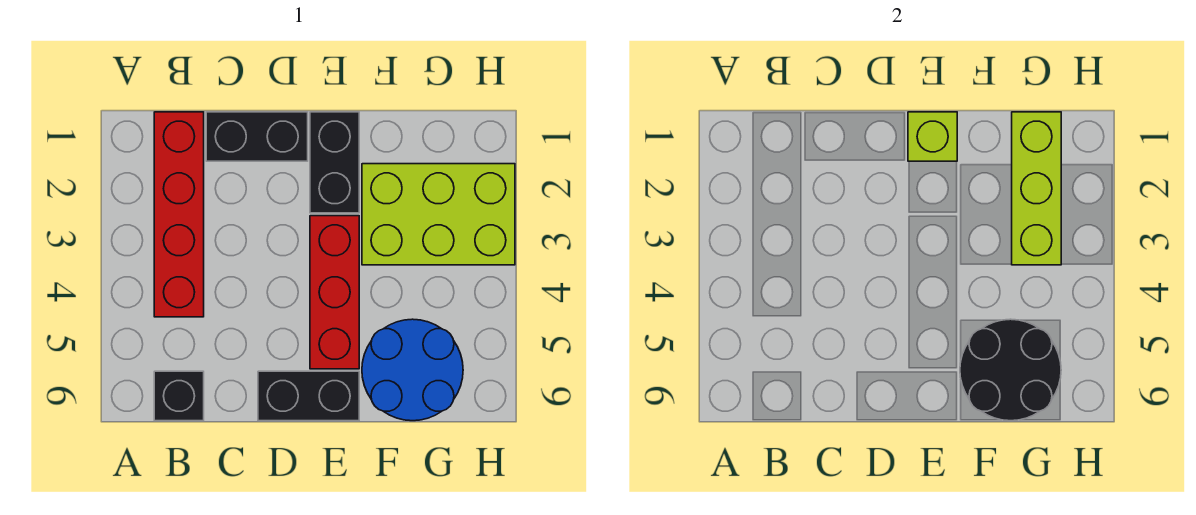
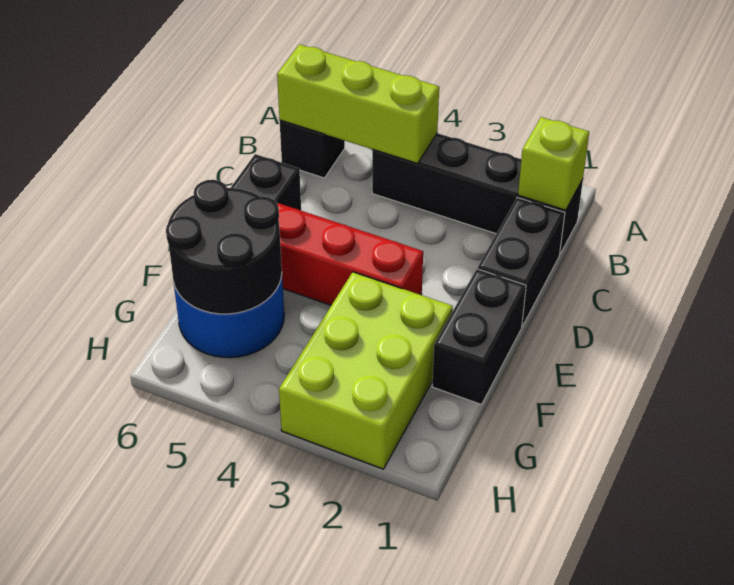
red 1x4 brick [154,112,204,317] -> black 1x4 brick [372,133,583,254]
black 1x2 brick [310,112,359,213] -> black 1x2 brick turned to [432,269,526,405]
lime 1x1 brick [908,112,957,161] -> lime 1x1 brick moved to [518,117,589,210]
lime 1x3 brick [1012,112,1061,265] -> lime 1x3 brick moved to [277,44,439,163]

